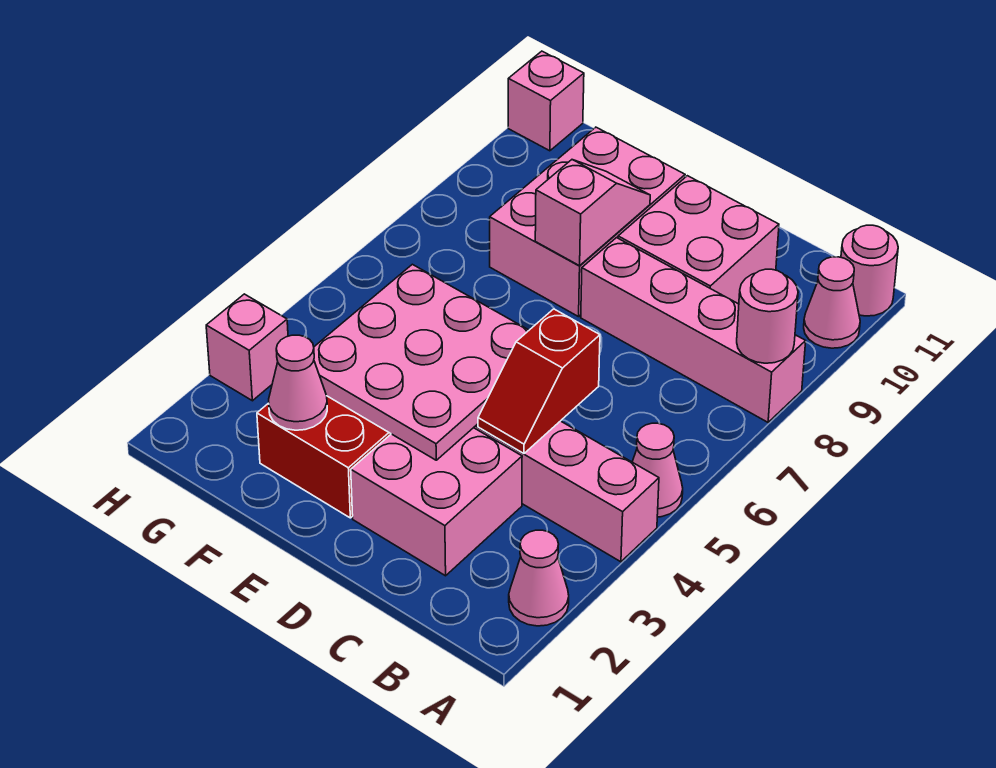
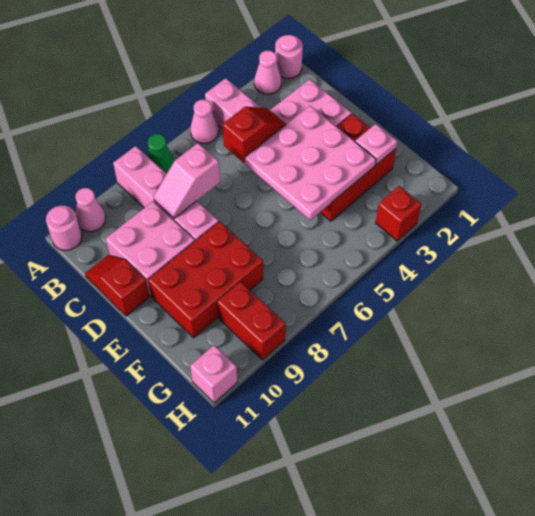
none -> green 1x1 cone [147,134,174,174]
pink 1x1 round brick [737,269,798,363] -> pink 1x1 round brick moved to [275,35,303,78]
none -> red 1x2 slope [85,255,149,316]
pink 2x3 brick [490,127,685,317] -> red 2x3 brick [148,222,263,338]
pink 1x2 slope [535,160,650,266] -> pink 1x2 slope moved to [154,143,220,218]
pink 1x1 cone [269,335,327,430] -> pink 1x1 plate [355,124,397,165]
none -> red 1x2 brick [217,282,286,360]
pink 1x1 brick [206,294,288,401] -> red 1x1 brick [376,186,421,241]

